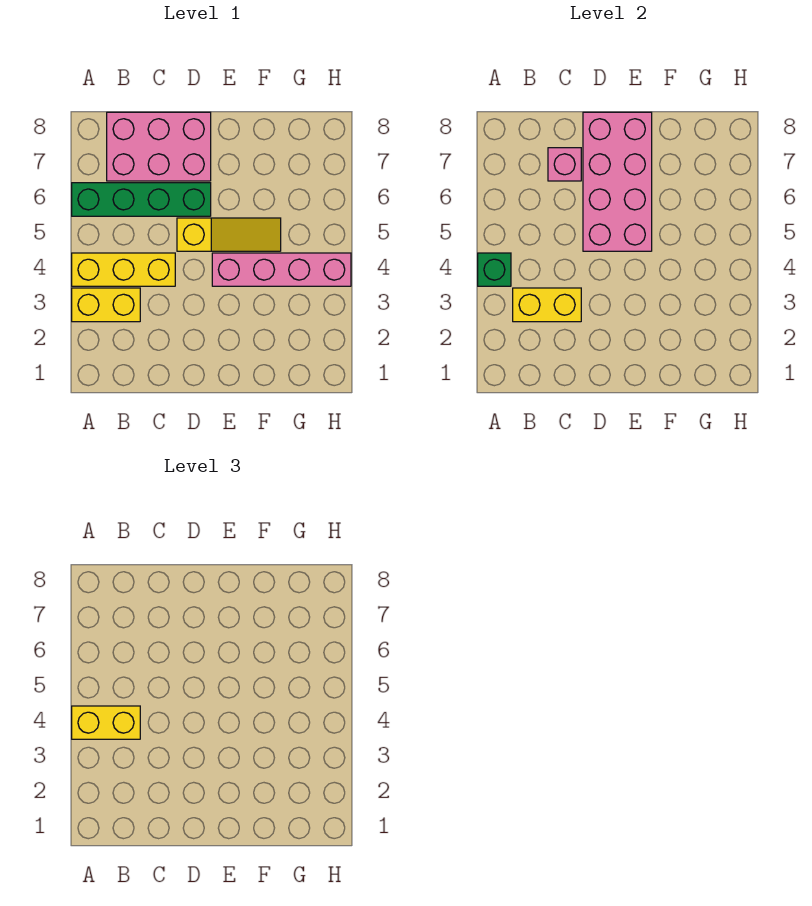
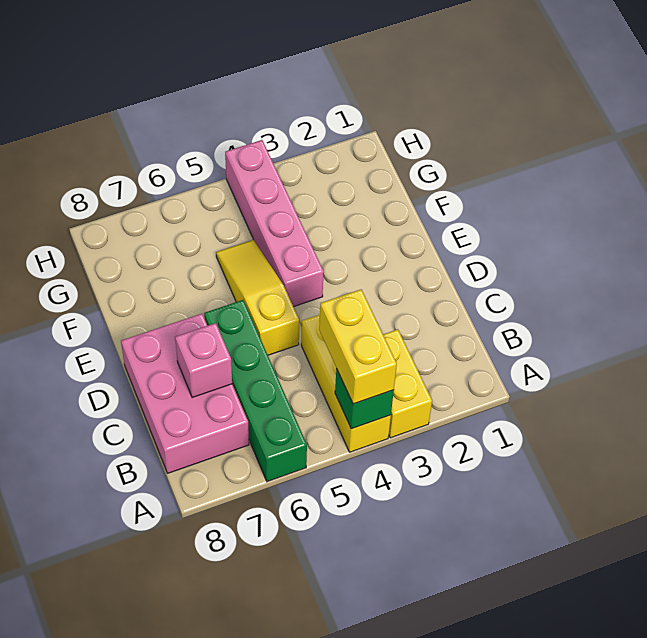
yellow 1x2 brick [513,288,581,322] -> none
pink 2x4 brick [583,112,652,251] -> none

